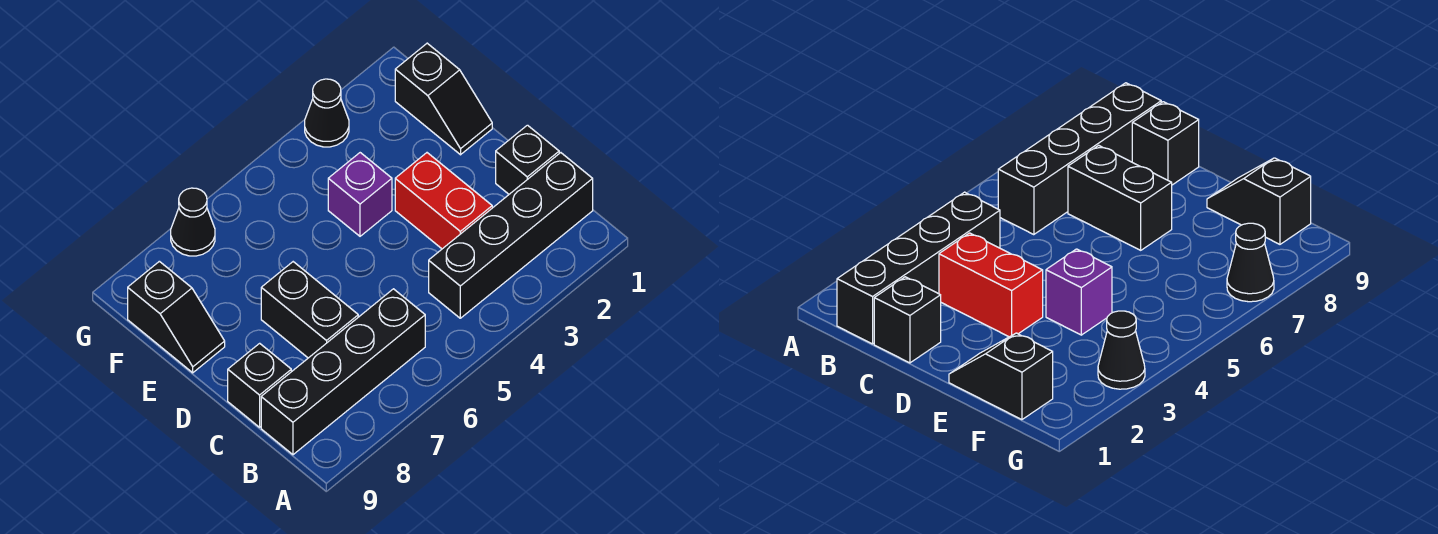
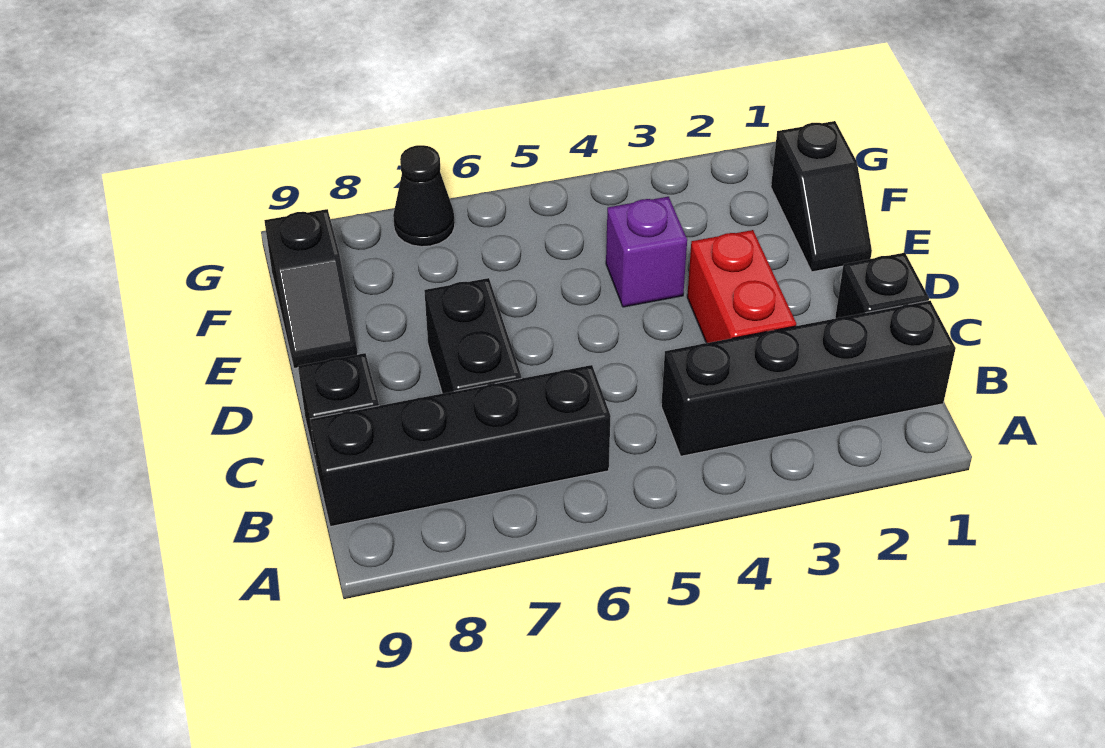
black 1x1 cone [305,79,349,147] -> none

